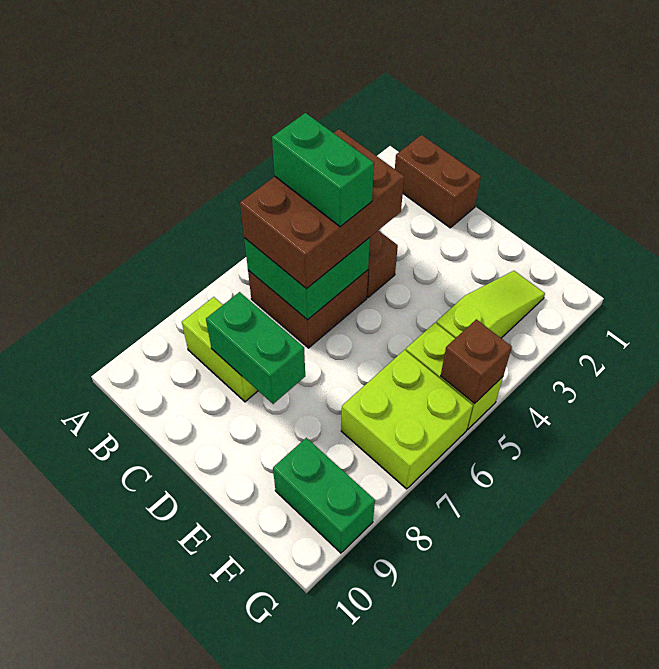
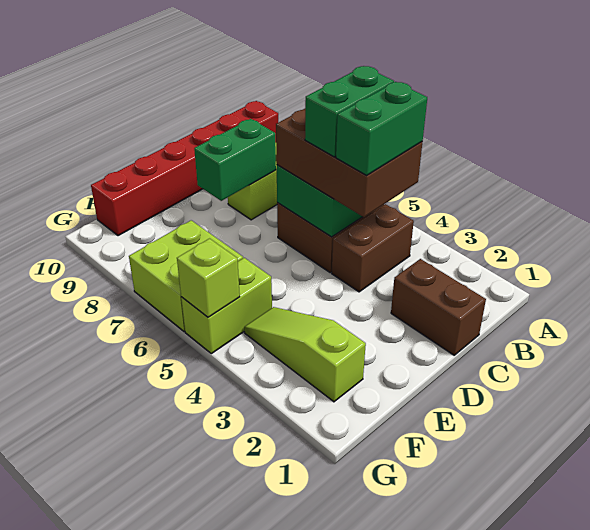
none -> red 1x6 brick [91,101,278,236]
brown 1x2 brick [395,135,481,228] -> brown 1x2 brick turned to [391,259,486,355]
lime 1x3 slope [436,271,545,338] -> lime 1x3 slope turned to [244,307,366,402]
green 1x2 brick [273,438,375,553] -> green 1x2 brick moved to [336,82,427,176]
brown 1x1 brick [441,319,512,404] -> lime 1x1 brick [177,239,240,317]

